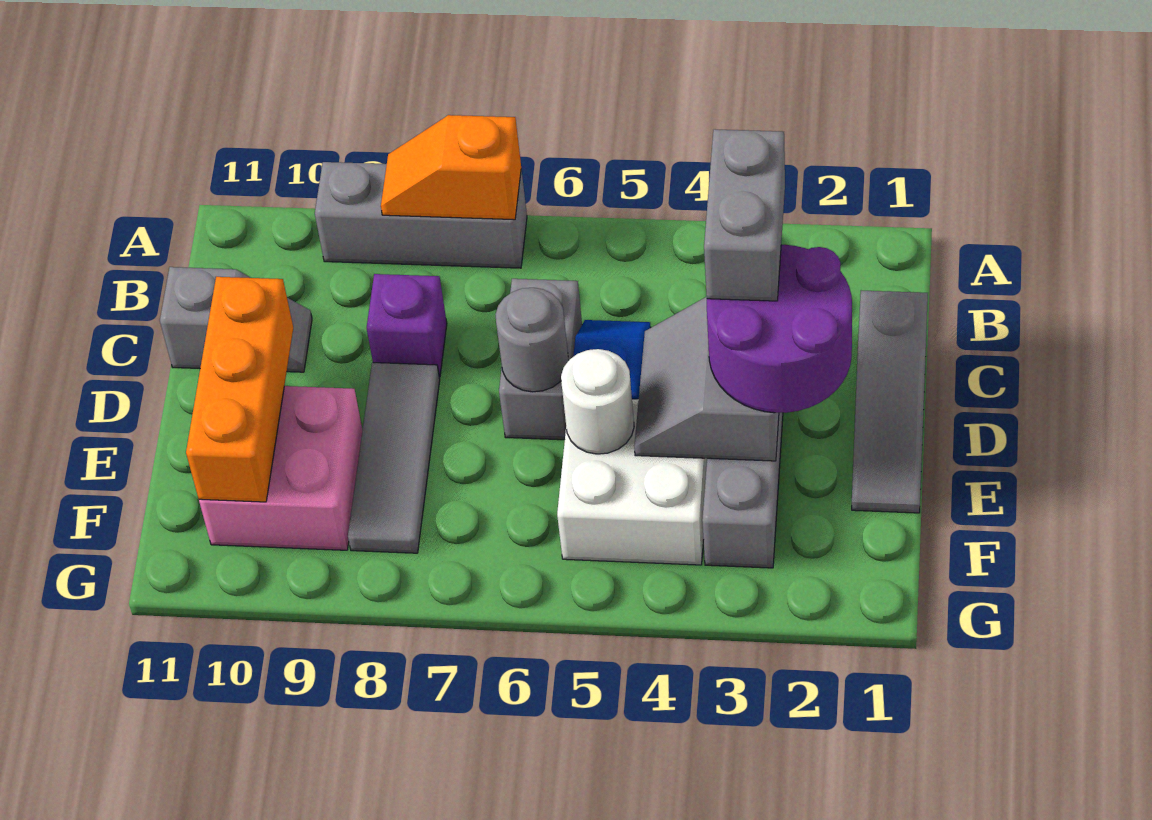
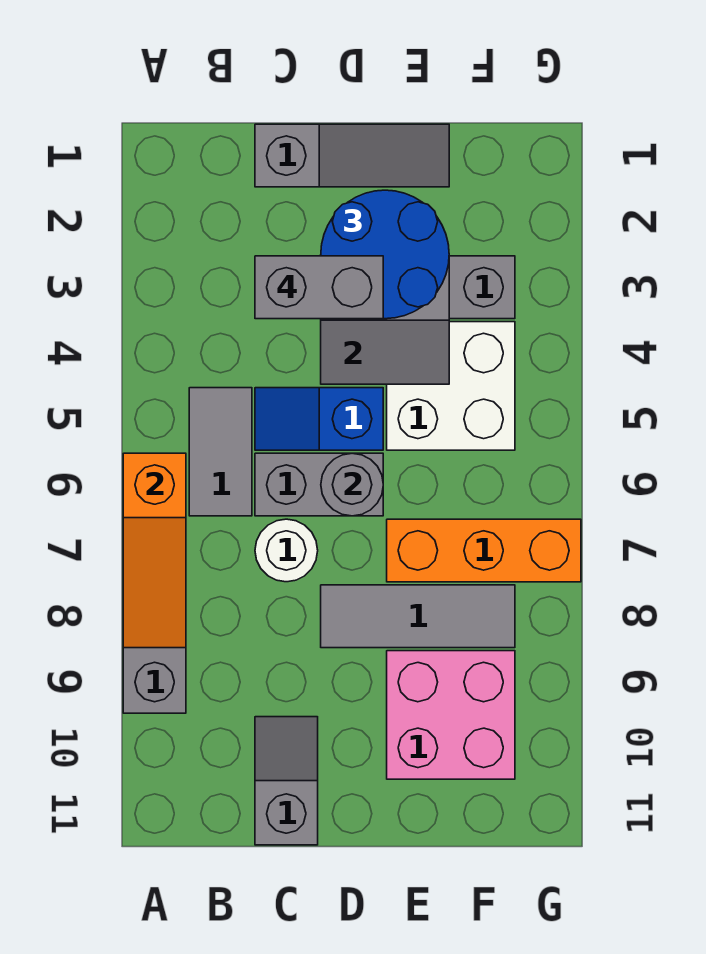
orange 1x2 slope [381,115,521,220] -> orange 1x3 slope [123,453,186,648]
none -> grey 1x2 tile [189,388,252,516]
purple 1x1 brick [367,274,447,377] -> none
purple 2x2 round brick [707,245,852,413] -> blue 2x2 round brick [321,190,449,319]
orange 1x3 brick [186,277,293,502] -> orange 1x3 brick moved to [387,519,581,582]
white 1x1 round brick [561,349,634,454] -> white 1x1 round brick moved to [255,519,318,582]

